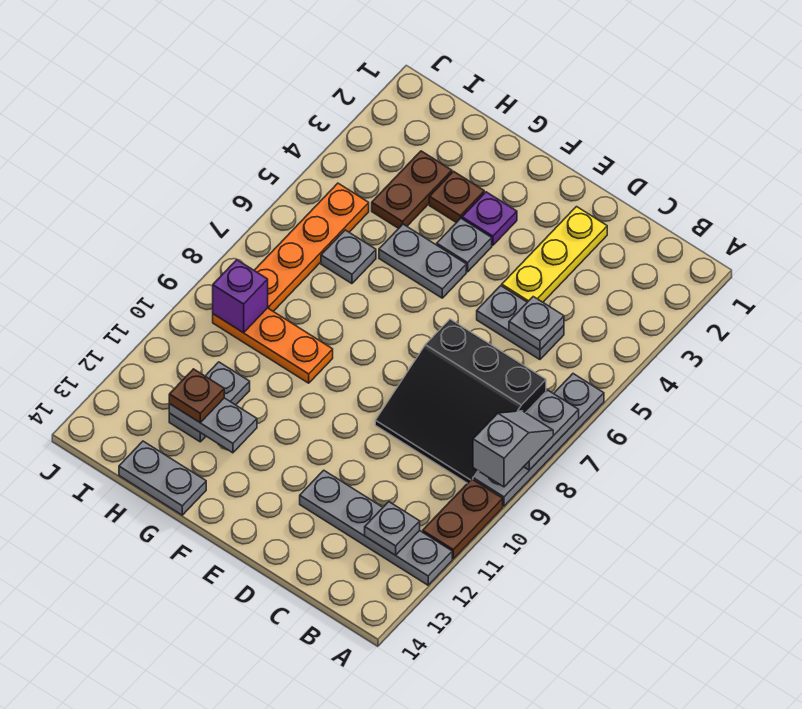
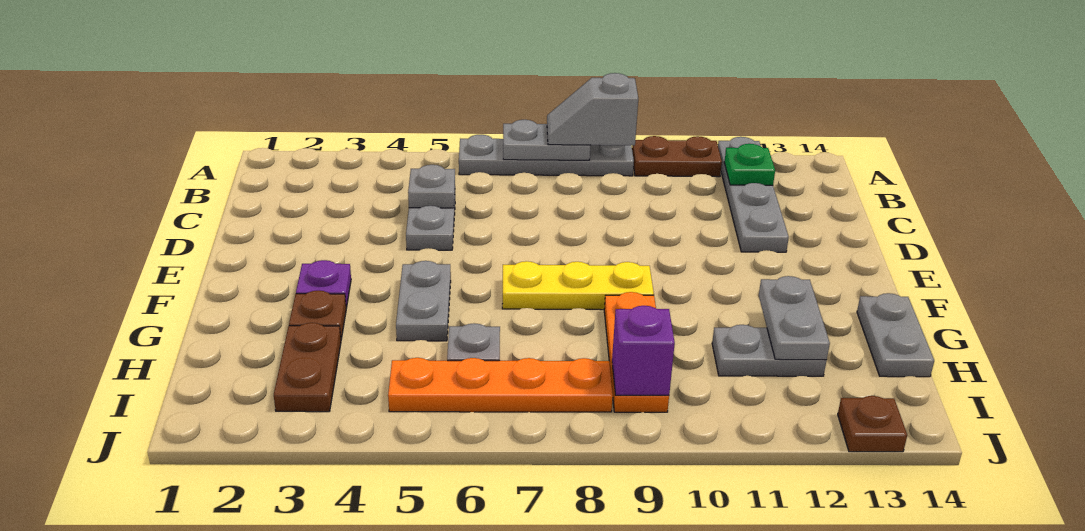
black 3x3 slope [375,319,546,483] -> none
grey 1x1 plate [365,502,420,555] -> green 1x1 plate [724,144,775,185]
yellow 1x3 plate [502,207,607,302] -> yellow 1x3 plate moved to [502,261,654,310]
grey 1x1 plate [437,218,492,272] -> none
brown 1x2 plate [372,151,452,229] -> brown 1x2 plate turned to [274,323,341,412]
brown 1x1 plate [169,369,224,422] -> brown 1x1 plate moved to [838,396,907,452]

